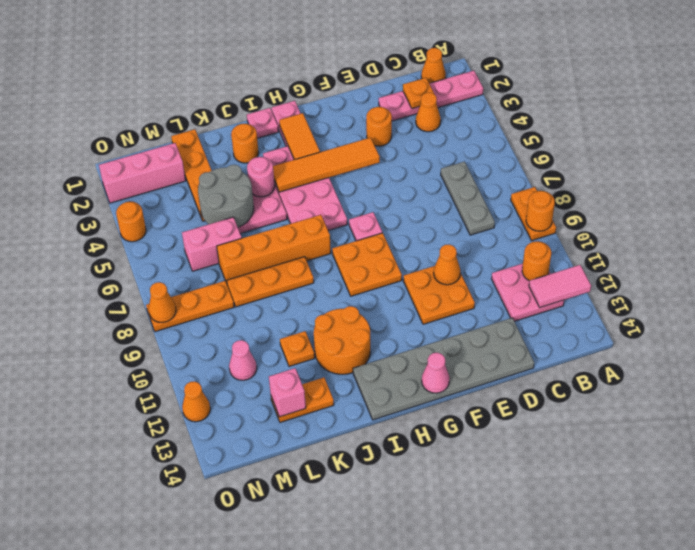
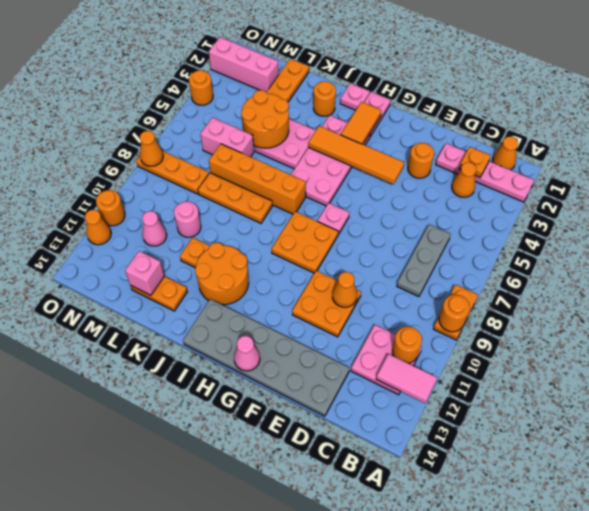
pink 1x1 round brick [247,157,275,197] -> pink 1x1 round brick moved to [174,201,201,237]
grey 2x2 round brick [198,165,254,227] -> orange 2x2 round brick [241,90,289,148]
none -> orange 1x1 round brick [96,190,125,226]

